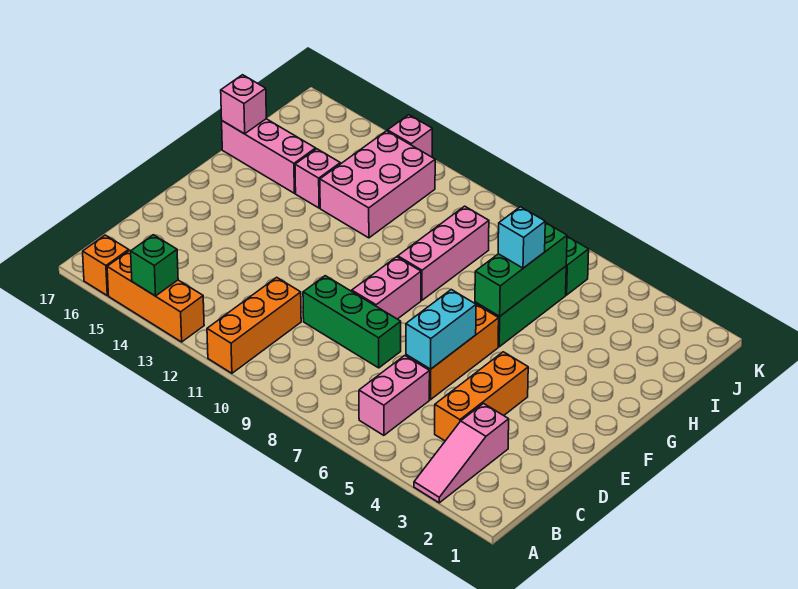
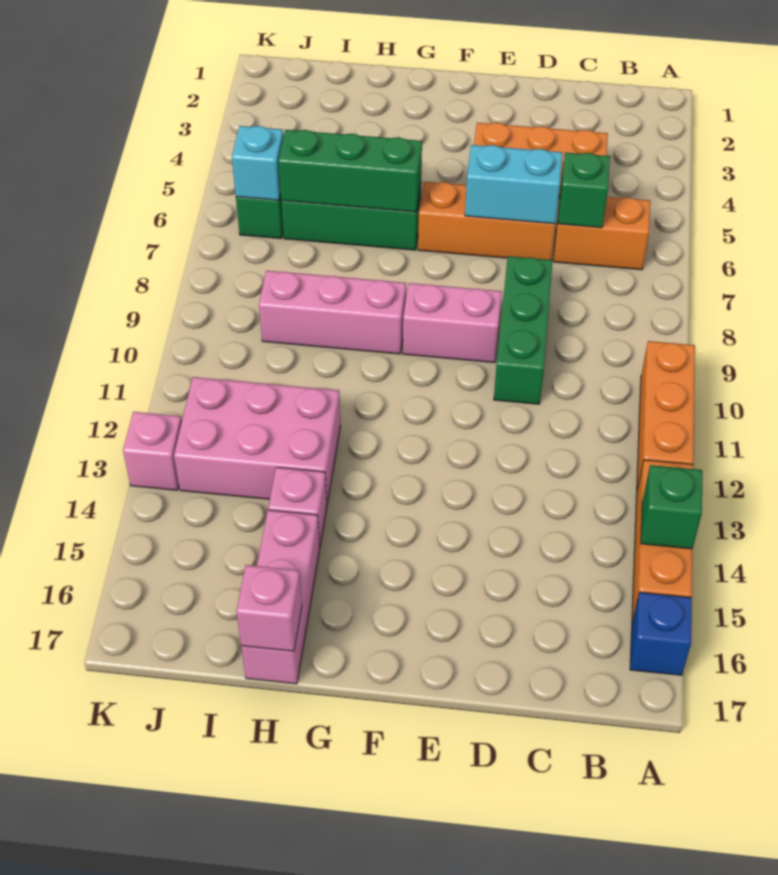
pink 1x3 slope [414,404,509,503] -> none
orange 1x3 brick [207,277,301,373] -> orange 1x3 brick turned to [637,341,695,490]
orange 1x1 brick [83,235,129,295] -> blue 1x1 brick [630,592,692,675]
pink 1x2 brick [359,356,430,435] -> orange 1x2 brick [554,197,650,270]
none -> green 1x1 brick [558,153,610,228]
cyan 1x1 brick [498,207,545,268] -> cyan 1x1 brick moved to [232,126,284,200]

